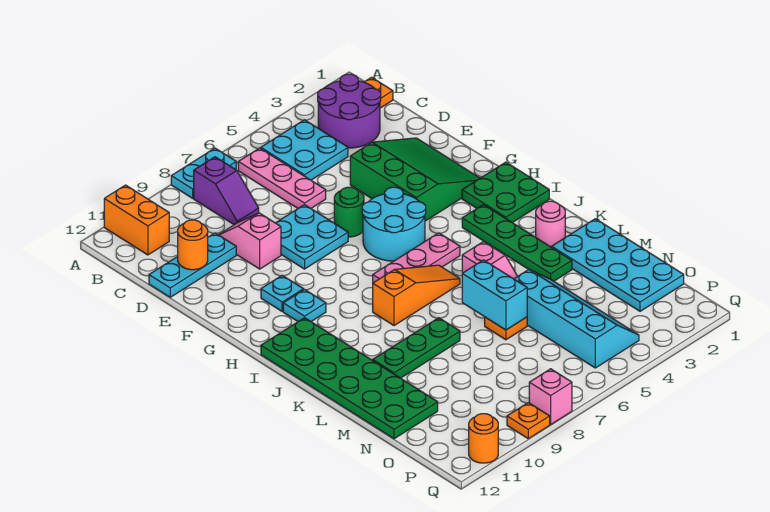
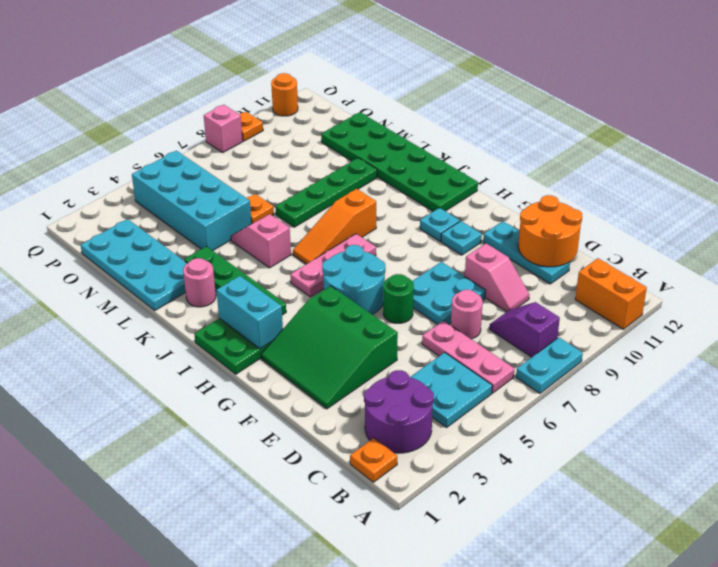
none -> pink 1x1 round brick [451,290,483,339]
cyan 1x3 plate [149,233,236,297] -> cyan 1x3 plate turned to [483,221,570,284]
orange 1x1 round brick [178,220,208,270] -> orange 2x2 round brick [518,195,582,267]
cyan 1x2 brick [462,260,527,330] -> cyan 1x2 brick moved to [216,276,283,349]
green 1x3 plate [373,318,460,378] -> green 1x4 plate [275,158,377,227]
cyan 2x4 slope [514,269,639,368] -> cyan 2x4 brick [132,151,252,251]

